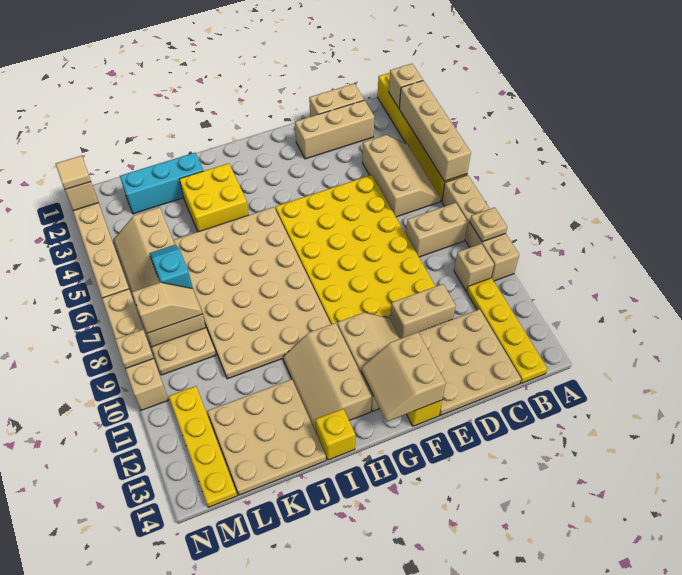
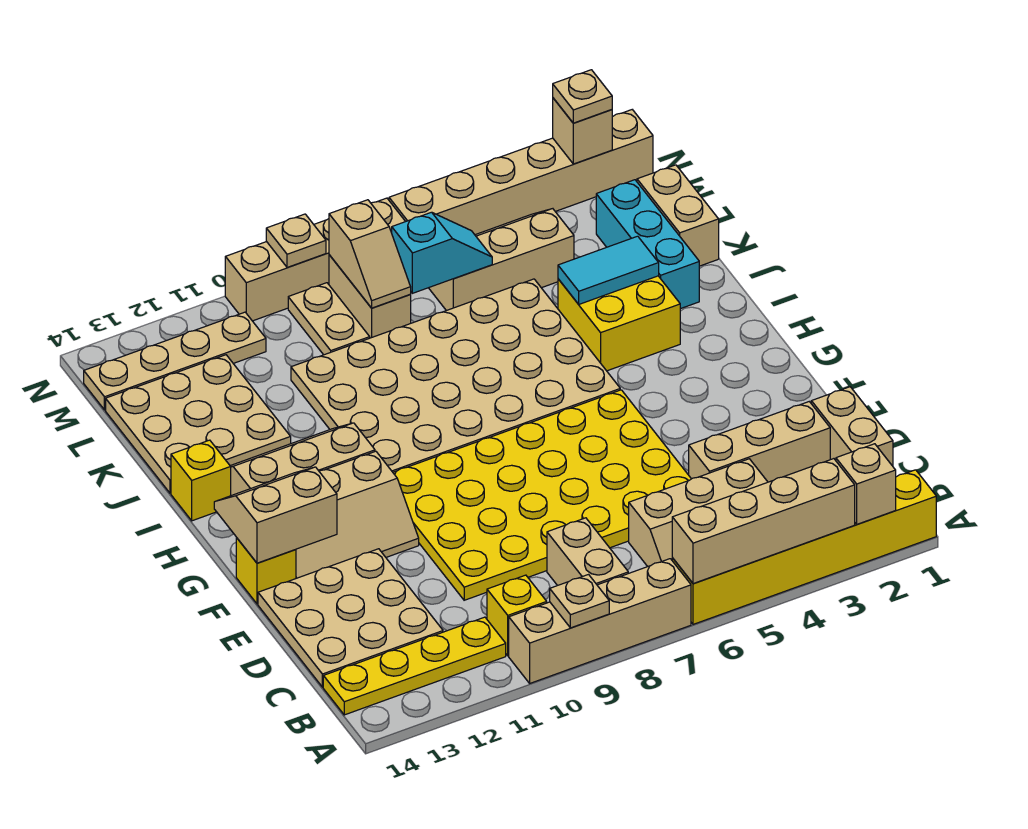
tan 1x1 brick [454,244,494,291] -> yellow 1x1 brick [487,575,547,656]
tan 1x3 brick [295,100,374,159] -> tan 1x3 brick turned to [689,402,830,482]
tan 1x2 brick [390,284,456,339] -> tan 1x2 brick moved to [637,165,719,266]
none -> cyan 1x2 tile [558,236,659,304]
yellow 1x4 plate [169,386,237,507] -> tan 1x4 plate [84,312,266,410]
tan 1x1 tile [56,156,91,190] -> tan 1x1 plate [553,70,612,123]

